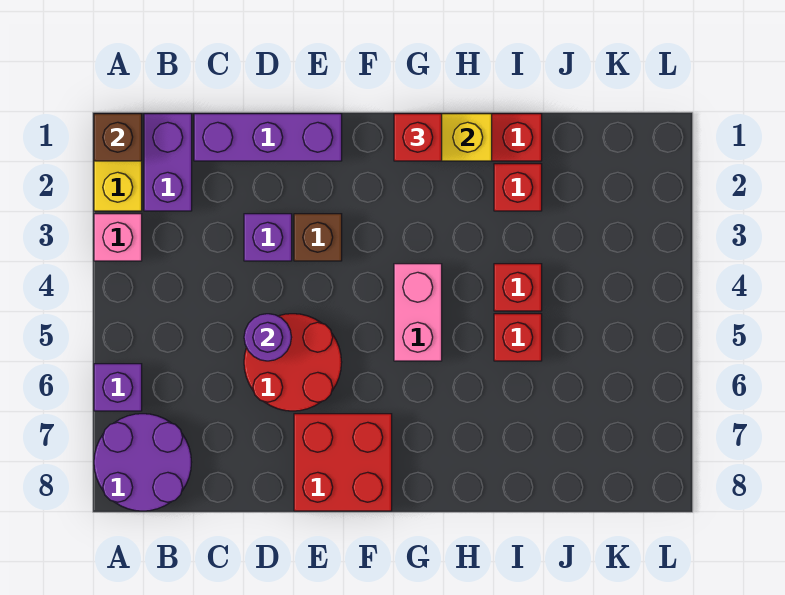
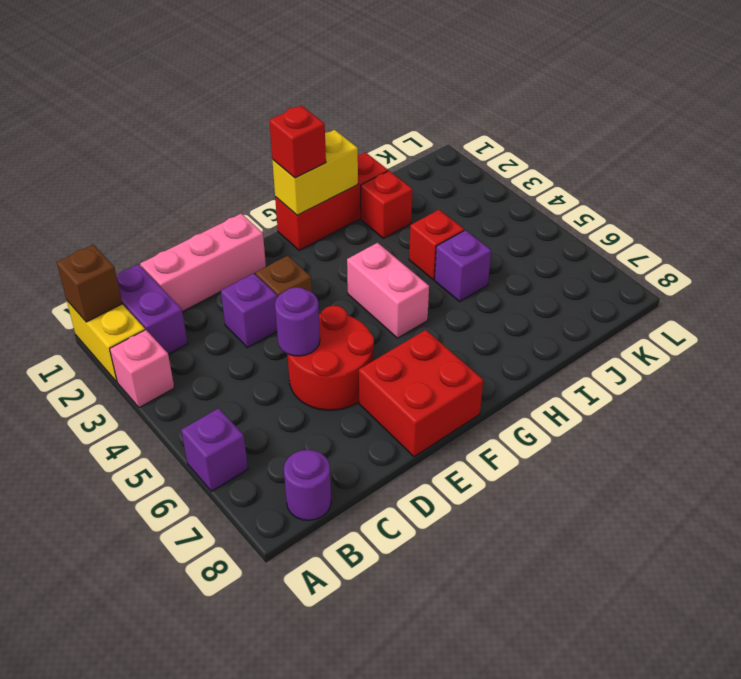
purple 2x2 round brick [94,414,192,511] -> purple 1x1 round brick [284,450,331,520]
purple 1x3 brick [194,114,342,161] -> pink 1x3 brick [140,214,266,312]
red 1x1 brick [494,314,542,361] -> purple 1x1 brick [435,230,491,301]

